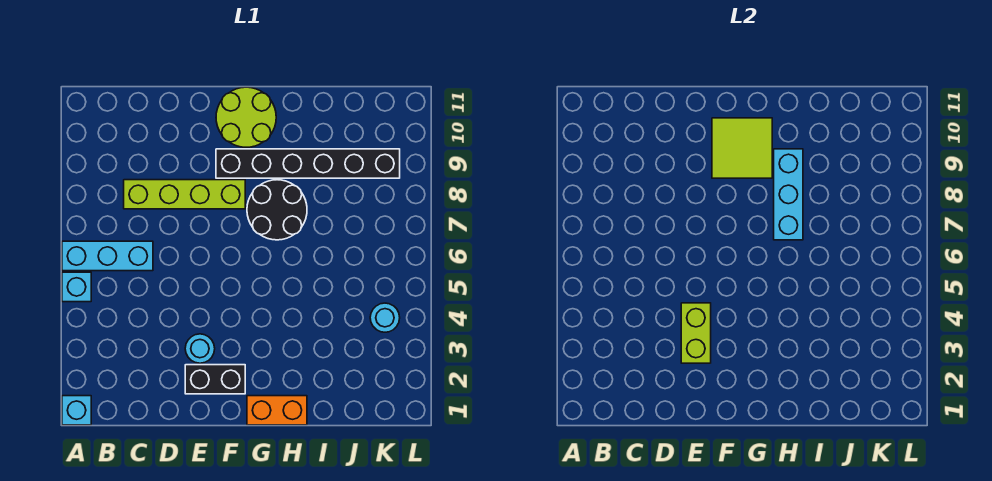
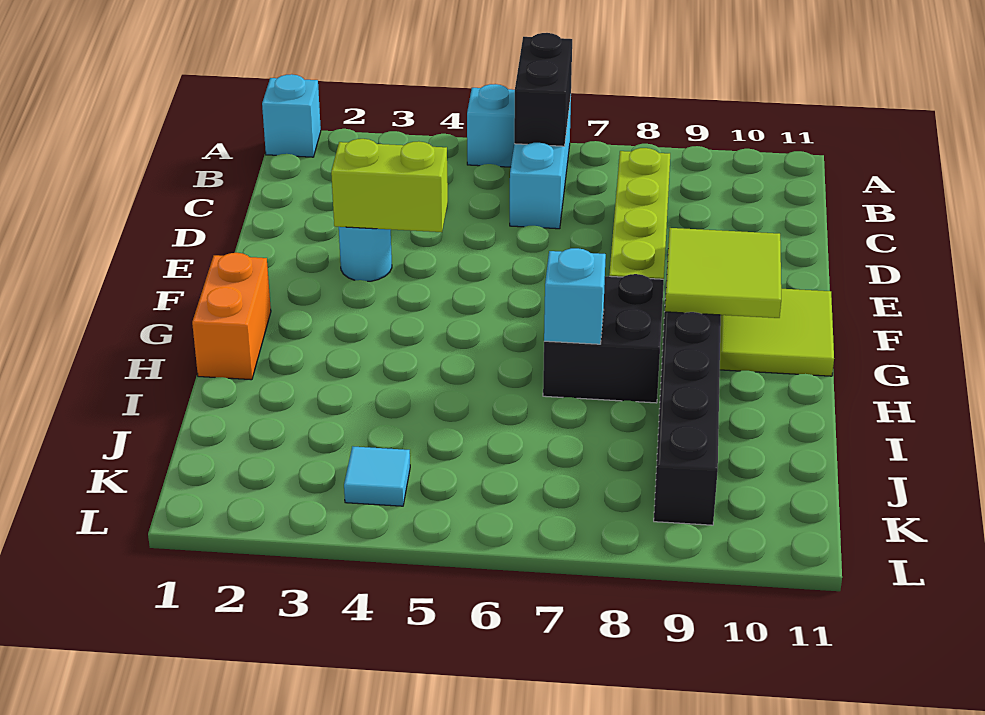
black 1x2 brick [185,365,245,394] -> black 1x2 brick moved to [514,33,572,146]
lime 2x2 round brick [216,87,276,147] -> lime 2x2 tile [720,289,834,376]
black 2x2 round brick [247,180,307,240] -> black 2x2 brick [543,274,664,403]
cyan 1x3 brick [774,149,803,240] -> cyan 1x1 brick [544,248,606,344]
cyan 1x1 round brick [370,303,400,332] -> cyan 1x1 tile [344,446,410,506]

